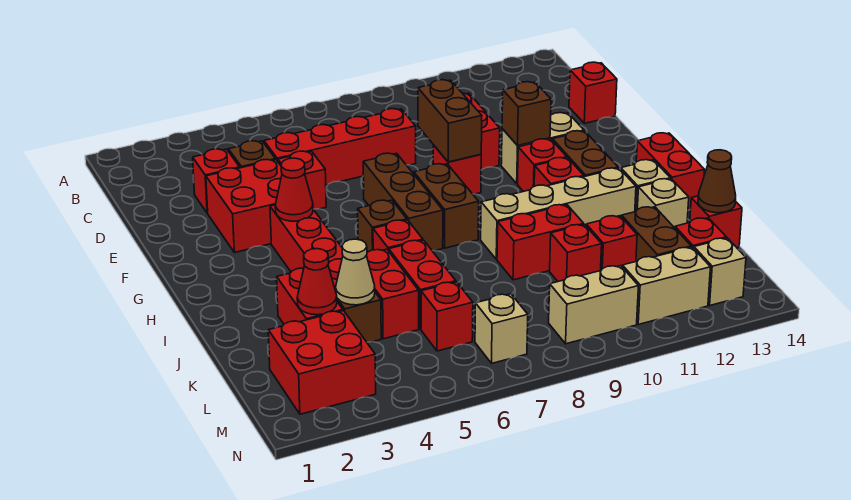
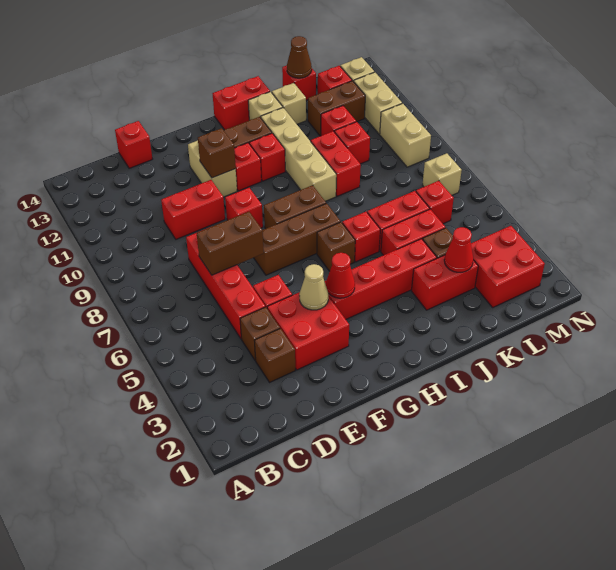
red 1x1 brick [193,149,240,213] -> brown 1x1 brick [254,329,295,382]
brown 1x2 brick [418,80,482,162] -> brown 1x2 brick moved to [197,212,264,275]
tan 1x1 cone [336,239,375,305] -> tan 1x1 cone moved to [299,264,328,310]

